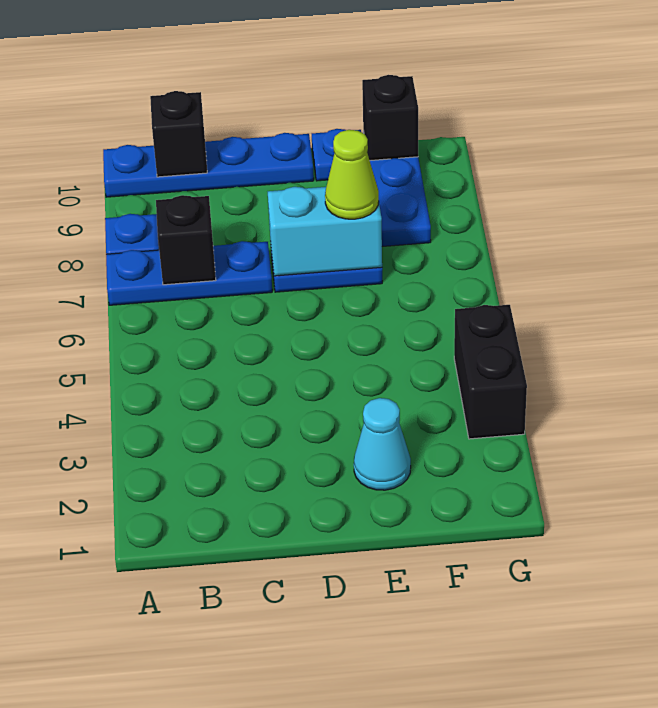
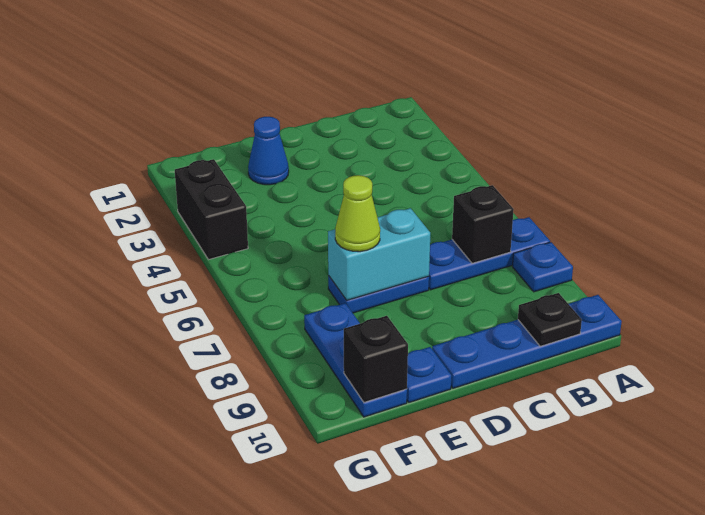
black 1x1 brick [150,91,207,177] -> black 1x1 plate [518,293,582,346]
cyan 1x1 cone [354,398,411,490] -> blue 1x1 cone [248,117,289,185]

